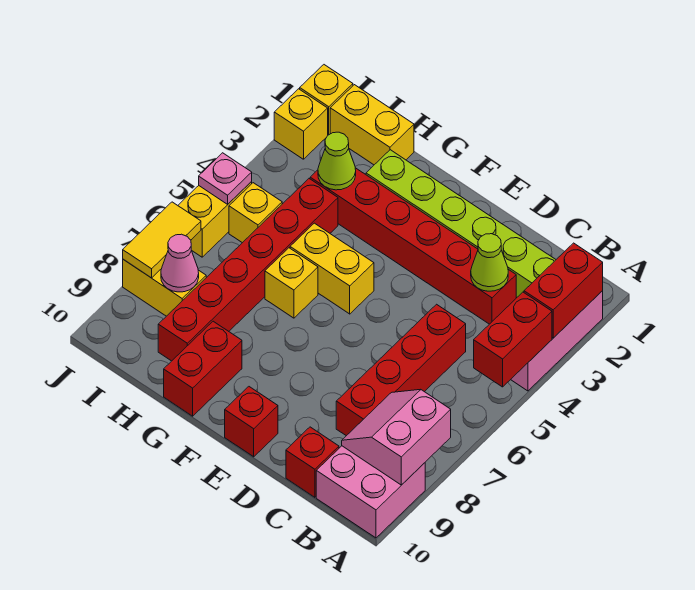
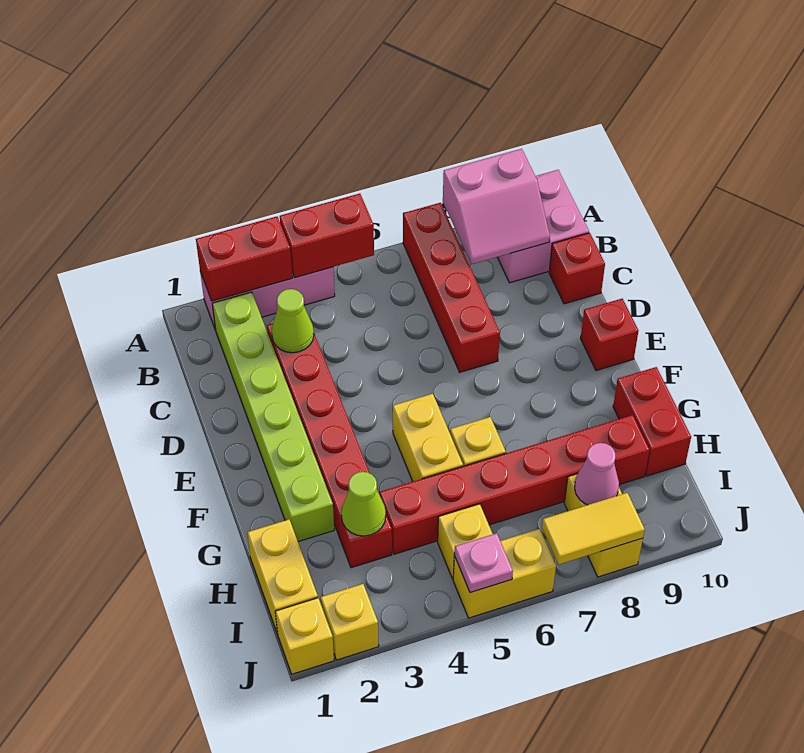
red 1x4 brick [336,304,466,436] -> red 1x4 brick turned to [403,203,500,372]
red 1x2 brick [164,321,242,416] -> red 1x2 brick turned to [613,367,691,476]

